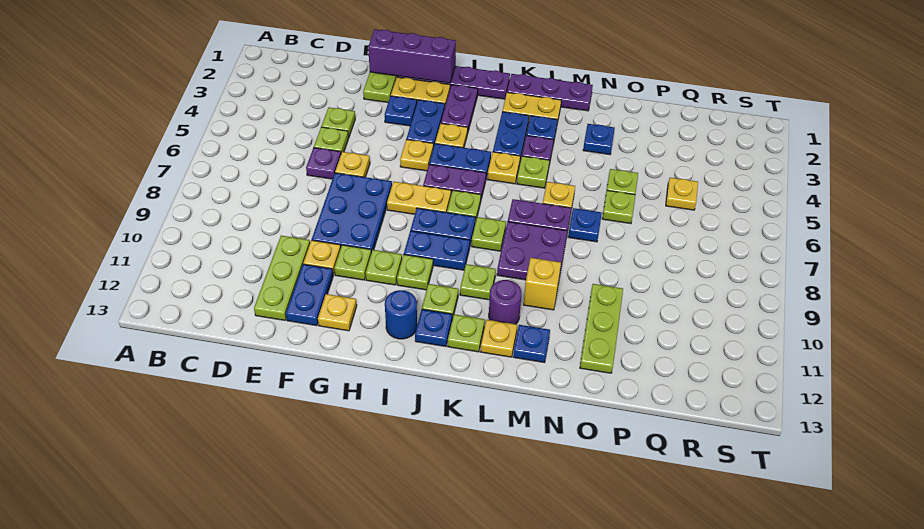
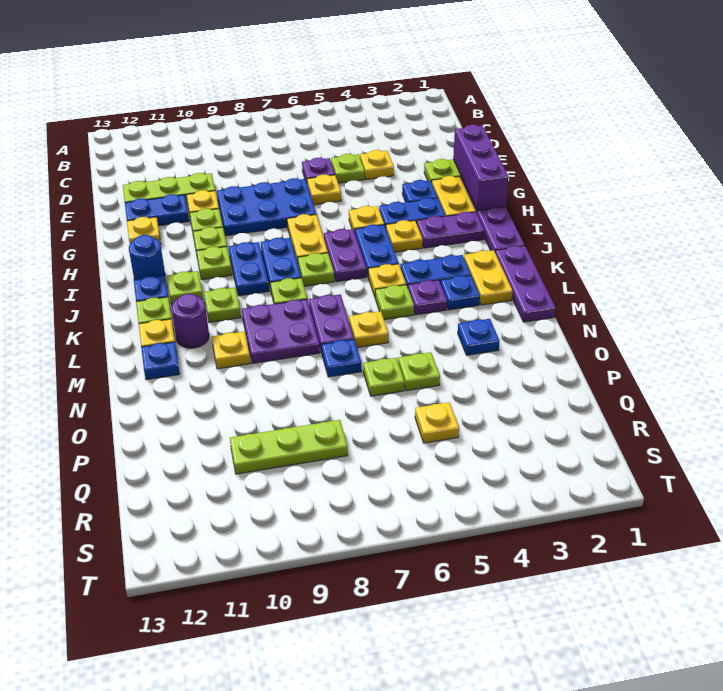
lime 1x1 plate [321,107,355,138] -> yellow 1x1 plate [360,150,394,180]
yellow 1x1 brick [524,258,561,310] -> yellow 1x1 plate [212,332,250,369]
lime 1x3 plate [580,284,623,373] -> lime 1x3 plate moved to [230,420,348,474]

